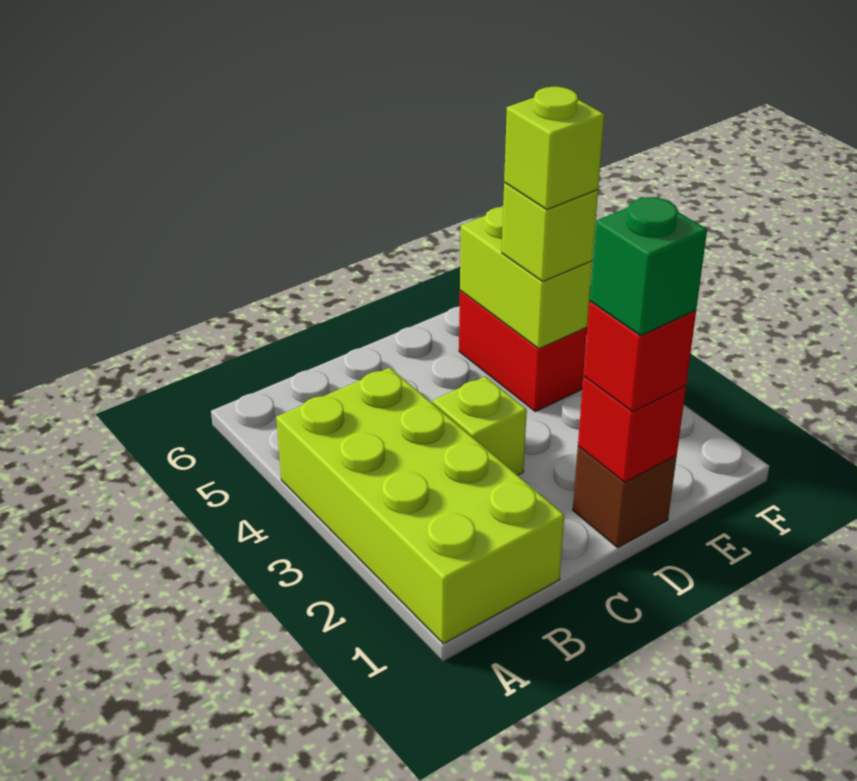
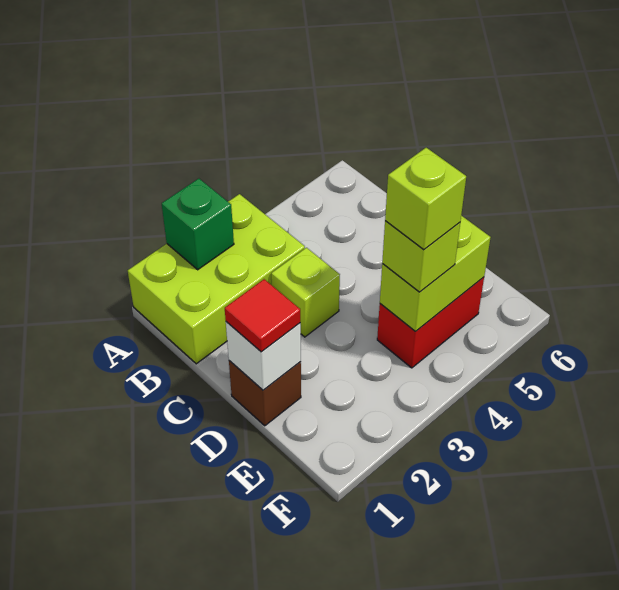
lime 2x4 brick [276,368,564,644] -> lime 2x3 brick [128,194,305,364]
red 1x1 brick [578,377,686,482] -> white 1x1 brick [226,322,301,390]
red 1x1 brick [583,302,696,412] -> red 1x1 tile [225,279,300,352]
green 1x1 brick [590,197,707,336] -> green 1x1 brick moved to [162,179,234,270]

